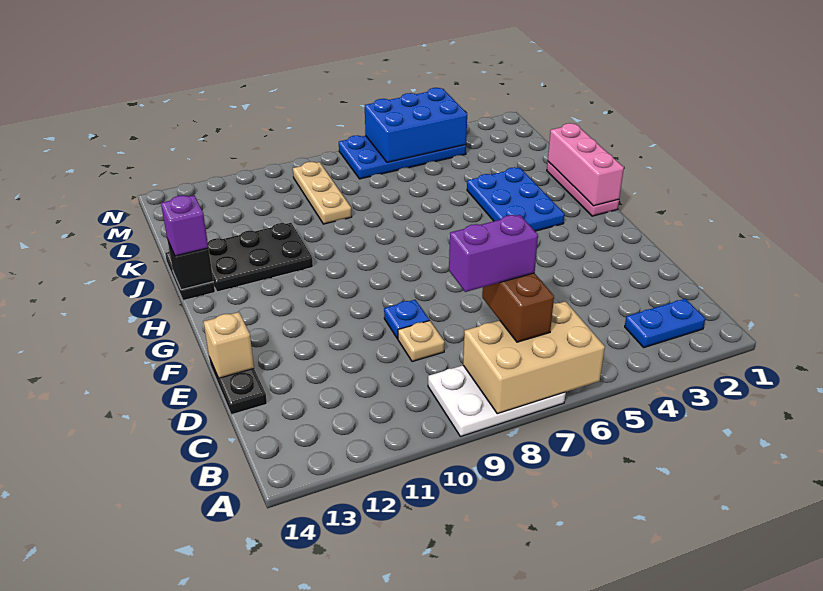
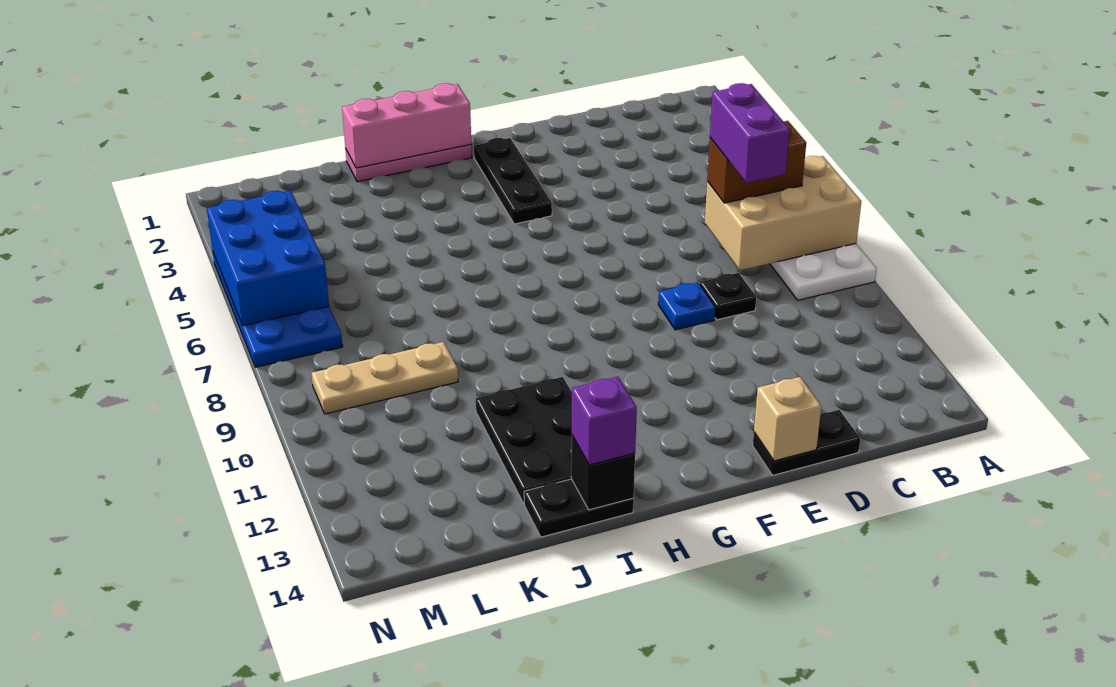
tan 2x3 brick [463,301,605,414] -> tan 2x3 brick turned to [705,156,861,270]
blue 1x2 plate [625,299,705,348] -> none
tan 1x1 plate [398,321,444,362] -> black 1x1 plate [700,273,756,320]
none -> black 1x3 plate [474,138,552,224]
blue 2x3 plate [467,167,564,231] -> none

